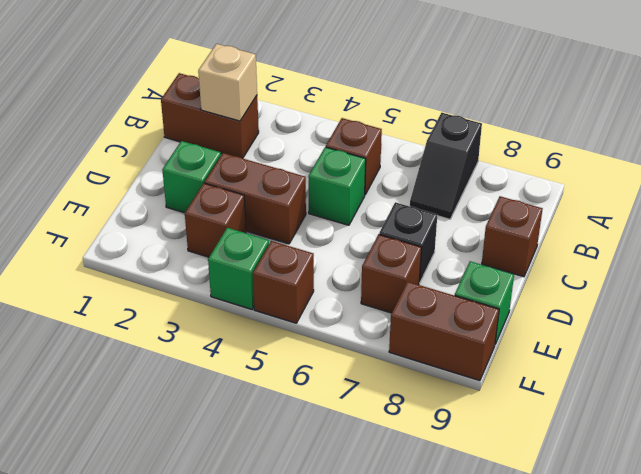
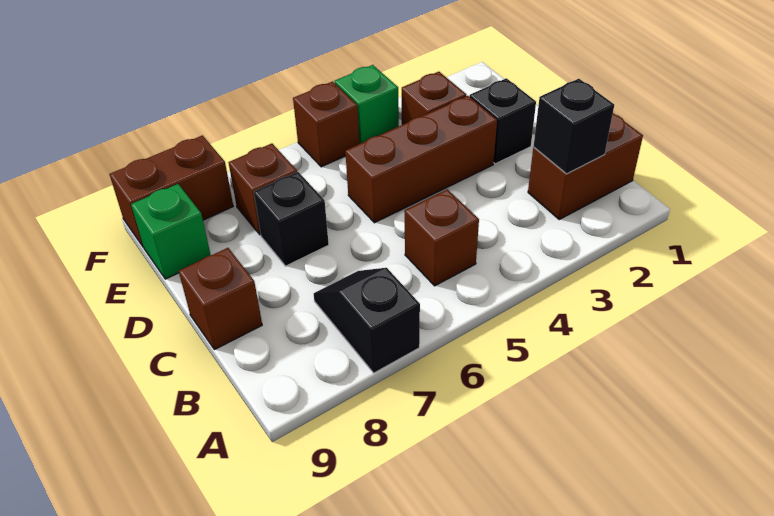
tan 1x1 brick [198,44,257,121] -> black 1x1 brick [533,79,614,174]
green 1x1 brick [308,147,366,225] -> none
green 1x1 brick [162,141,221,213] -> black 1x1 brick [470,78,536,164]
brown 1x2 brick [205,153,306,244] -> brown 1x3 brick [345,96,497,223]

